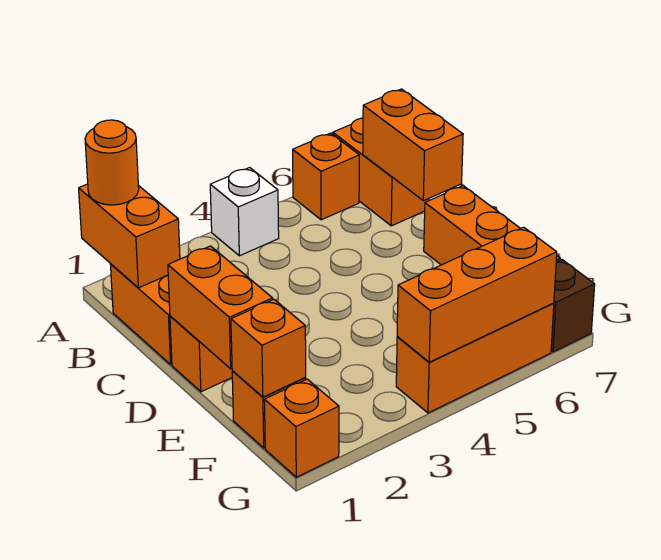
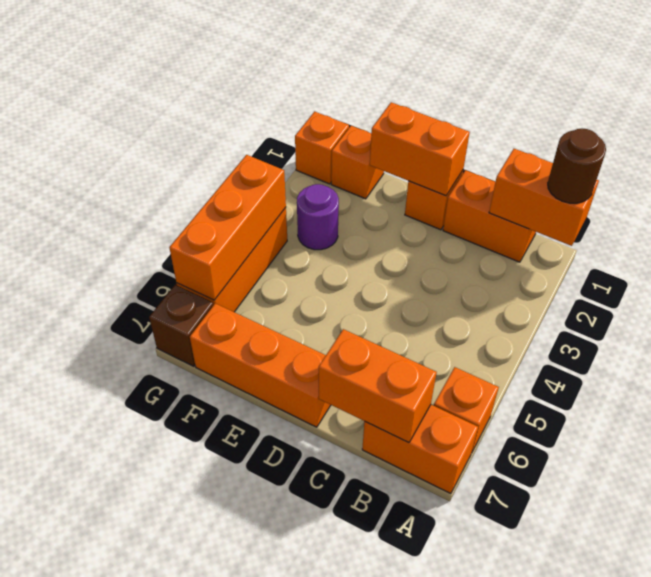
orange 1x1 round brick [85,120,139,205] -> brown 1x1 round brick [548,129,606,203]
white 1x1 brick [210,168,279,256] -> none
orange 1x1 brick [231,300,306,397] -> none
none -> purple 1x1 round brick [297,184,339,250]

